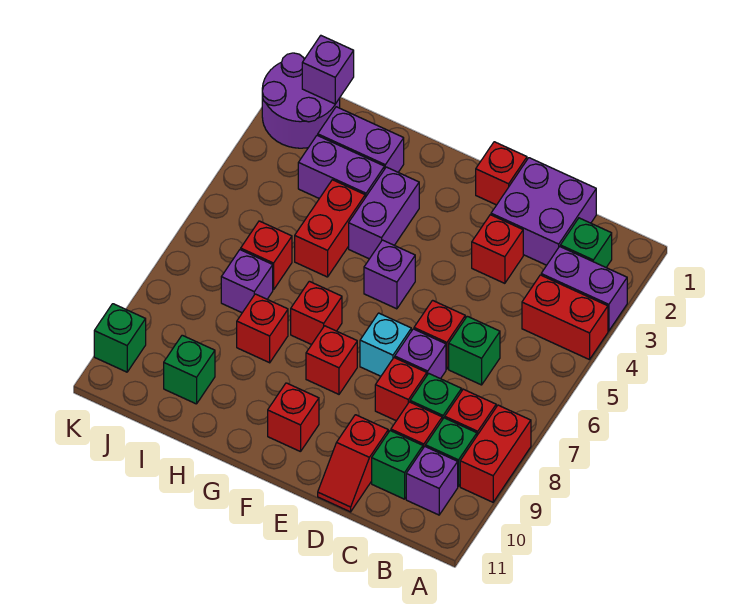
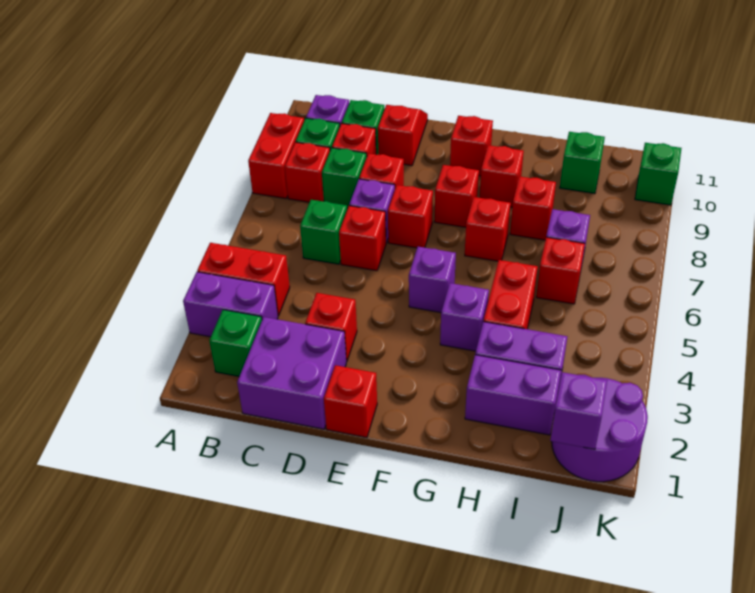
cyan 1x1 brick [360,313,411,376] -> red 1x1 brick [388,185,433,248]
purple 1x2 brick [349,167,419,259] -> purple 1x1 brick [440,283,489,351]
none -> red 1x1 brick [480,145,524,207]

